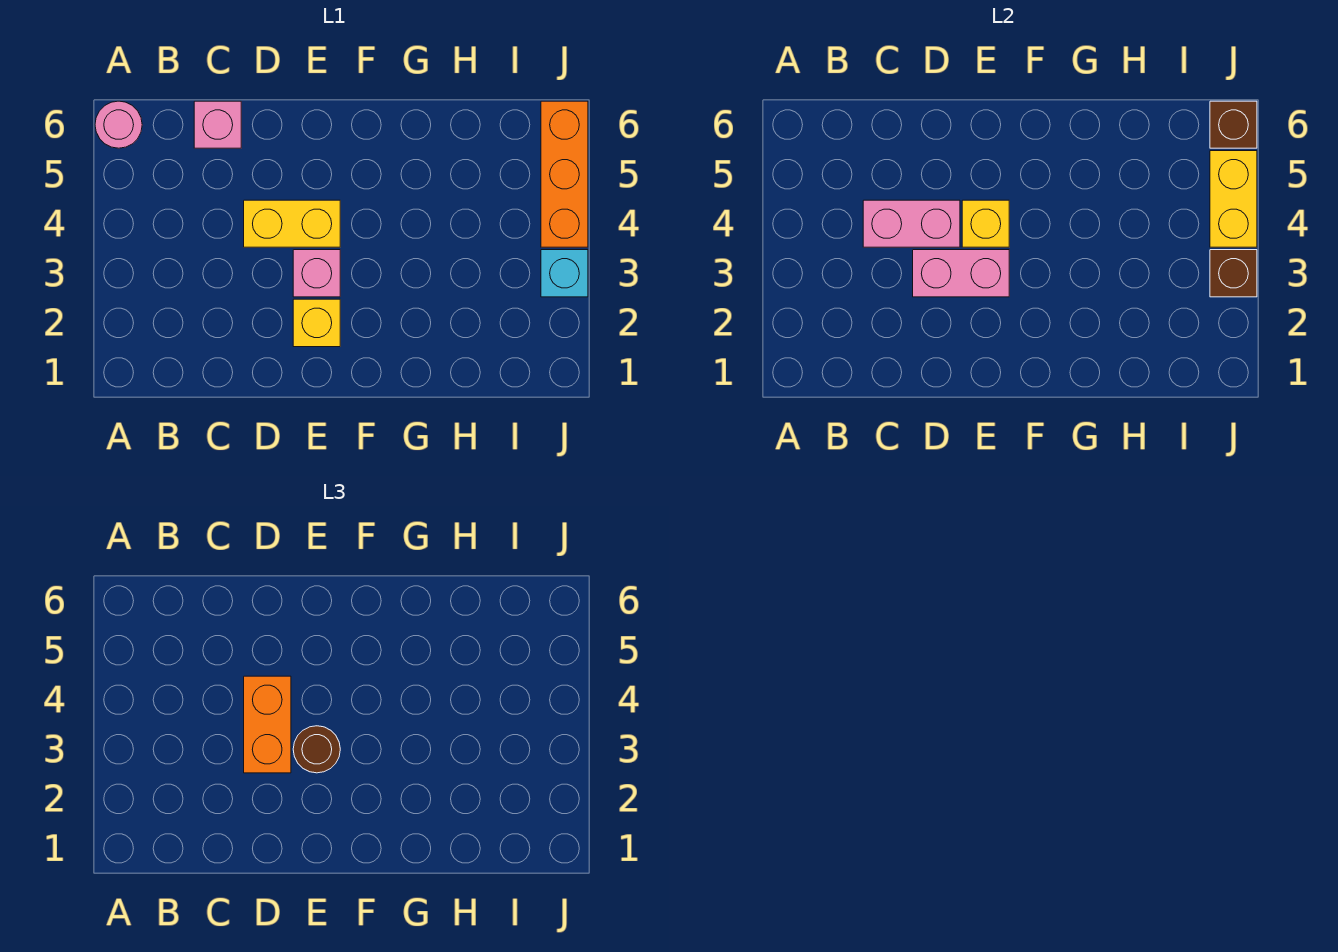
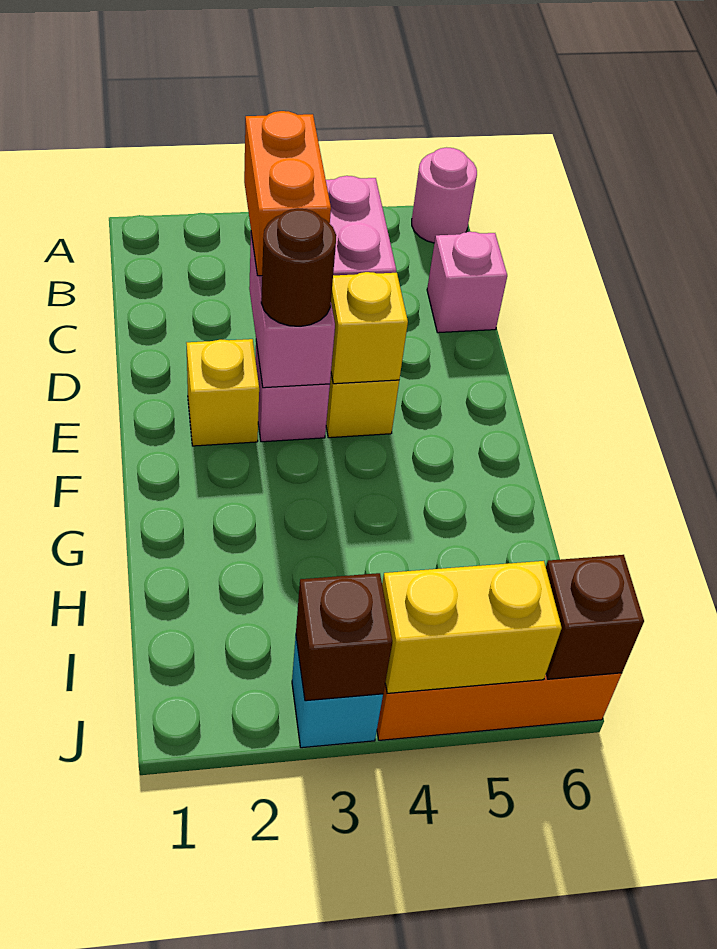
orange 1x2 brick [244,676,291,773] -> orange 1x2 brick turned to [244,111,331,276]

